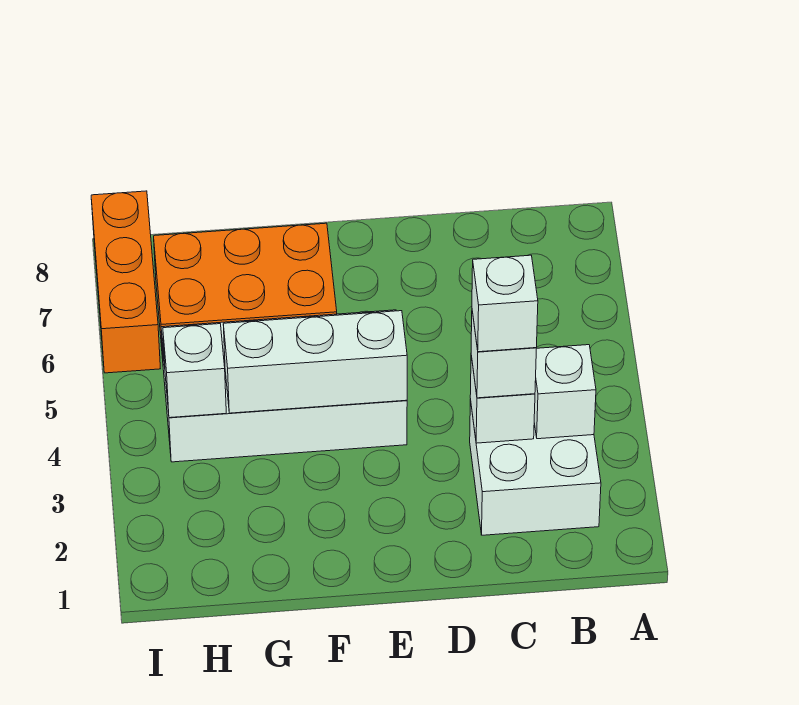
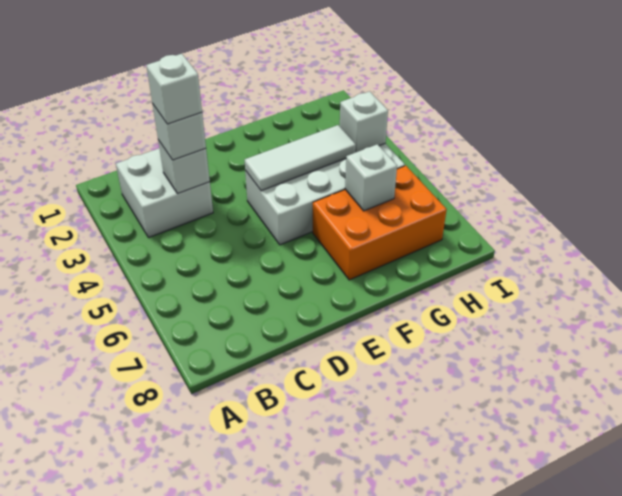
white 1x1 brick [534,345,596,439] -> white 1x1 brick moved to [345,144,397,211]
white 1x3 brick [223,311,407,413] -> white 1x3 tile [245,125,356,191]
orange 1x3 brick [91,191,160,373] -> none

